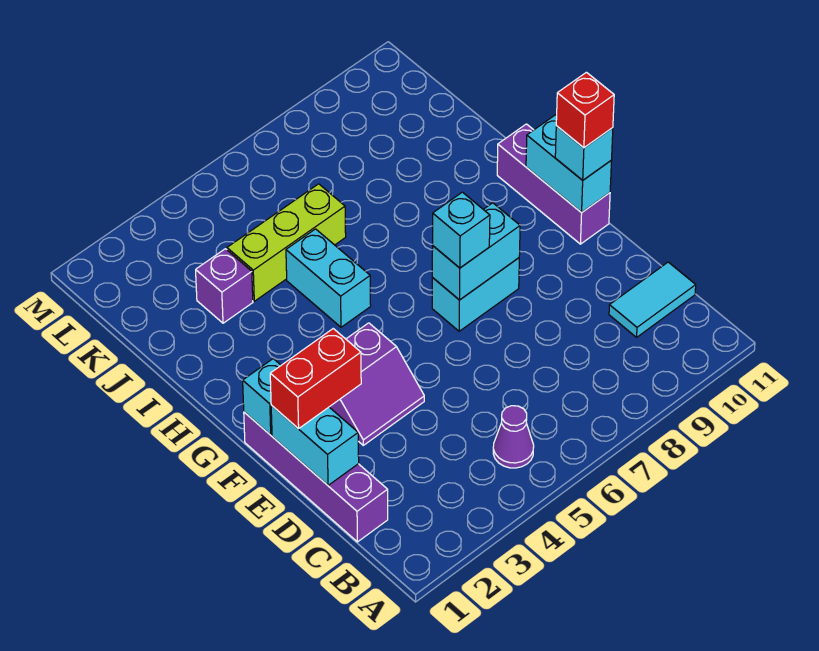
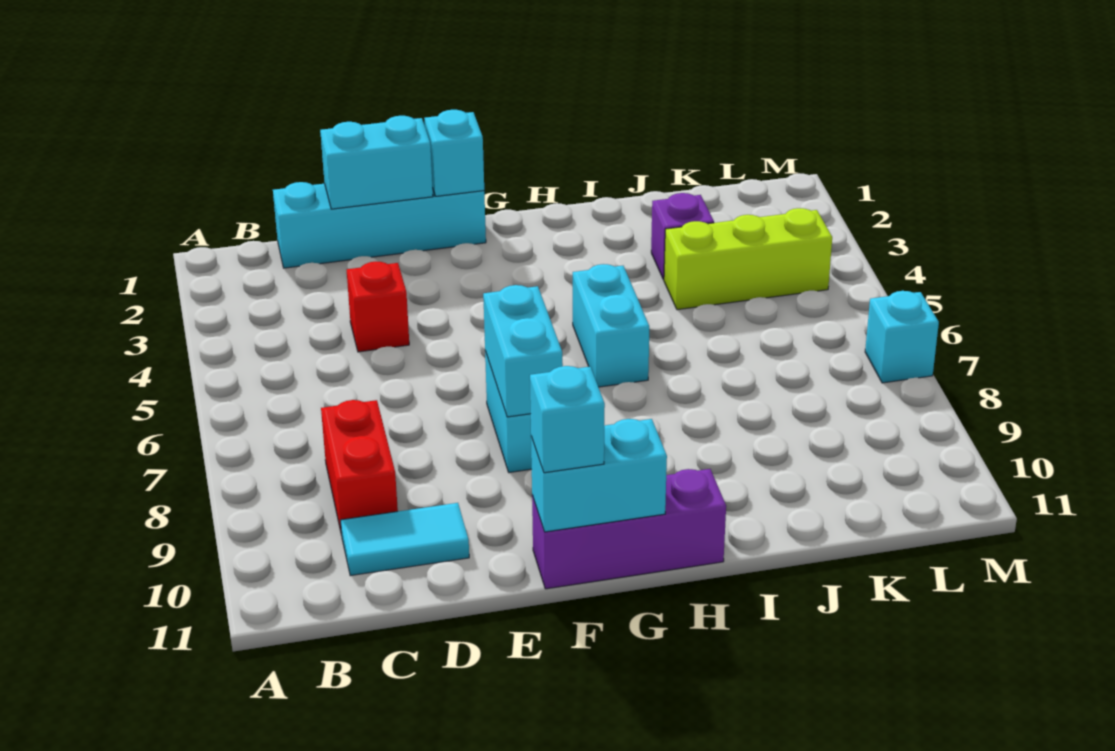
purple 1x1 cone [493,406,534,468] -> none
purple 1x4 brick [244,412,388,542] -> cyan 1x4 brick [273,182,486,268]
cyan 1x2 tile [609,262,696,337] -> cyan 1x2 tile turned to [340,503,469,576]
red 1x2 brick [270,329,361,429] -> red 1x2 brick moved to [321,400,398,535]
purple 2x2 slope [330,323,424,445] -> none
cyan 1x1 brick [433,192,490,268] -> cyan 1x1 brick moved to [865,291,939,383]
red 1x1 brick [556,72,614,148] -> red 1x1 brick moved to [347,262,409,352]
cyan 1x2 brick [286,229,371,327] -> cyan 1x2 brick turned to [573,264,649,387]
lime 1x3 brick [227,184,346,301] -> lime 1x3 brick turned to [664,208,832,310]

